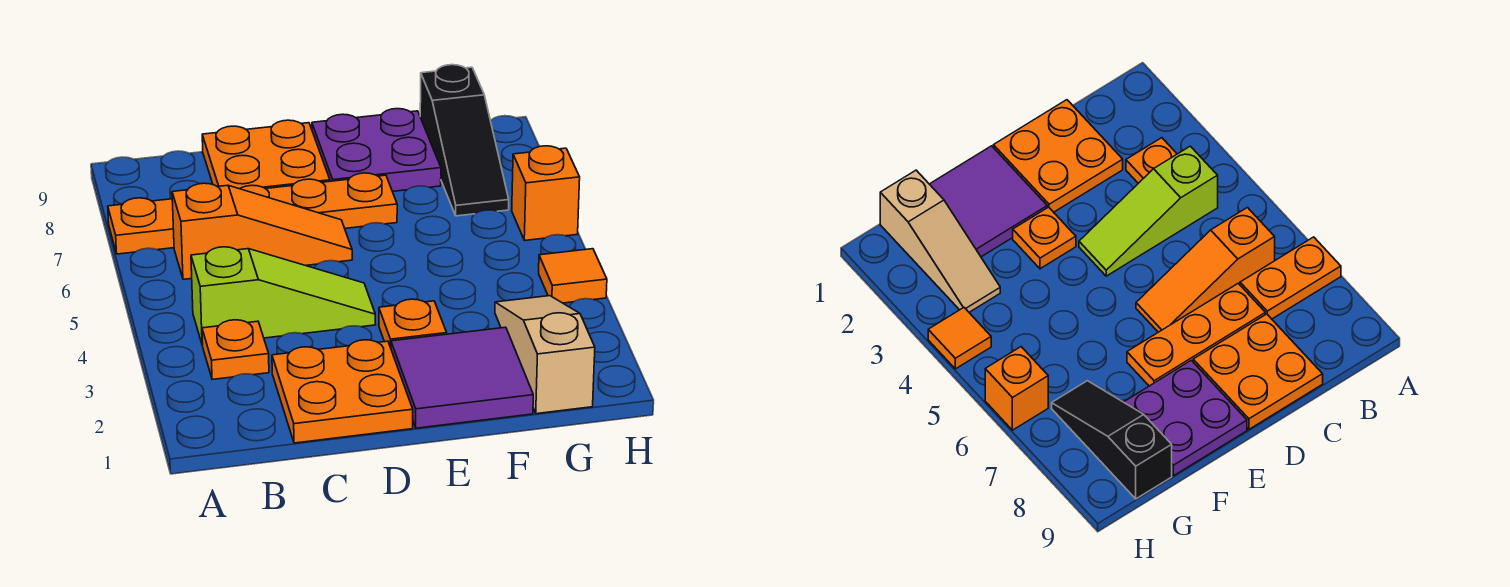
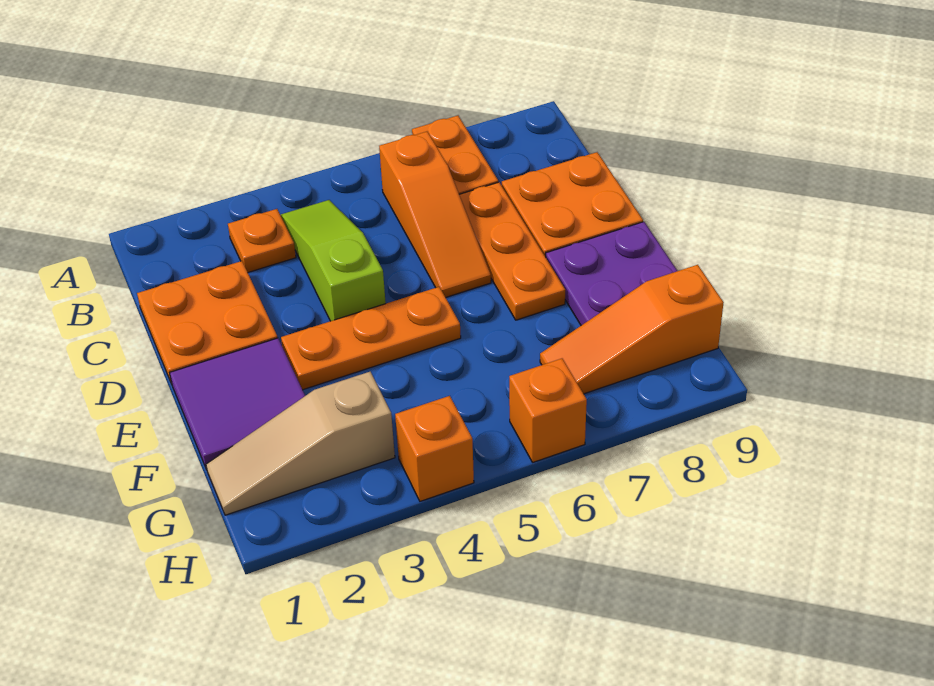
lime 1x3 slope [191,247,376,345] -> lime 1x3 slope turned to [281,200,386,321]
orange 1x1 plate [379,299,447,348] -> orange 1x3 plate [281,287,461,390]
tan 1x3 slope [495,296,595,414] -> tan 1x3 slope turned to [206,372,395,515]
black 1x3 slope [420,65,509,216] -> orange 1x3 slope [540,265,724,394]
orange 1x1 tile [539,249,607,303] -> orange 1x1 brick [395,396,474,501]

